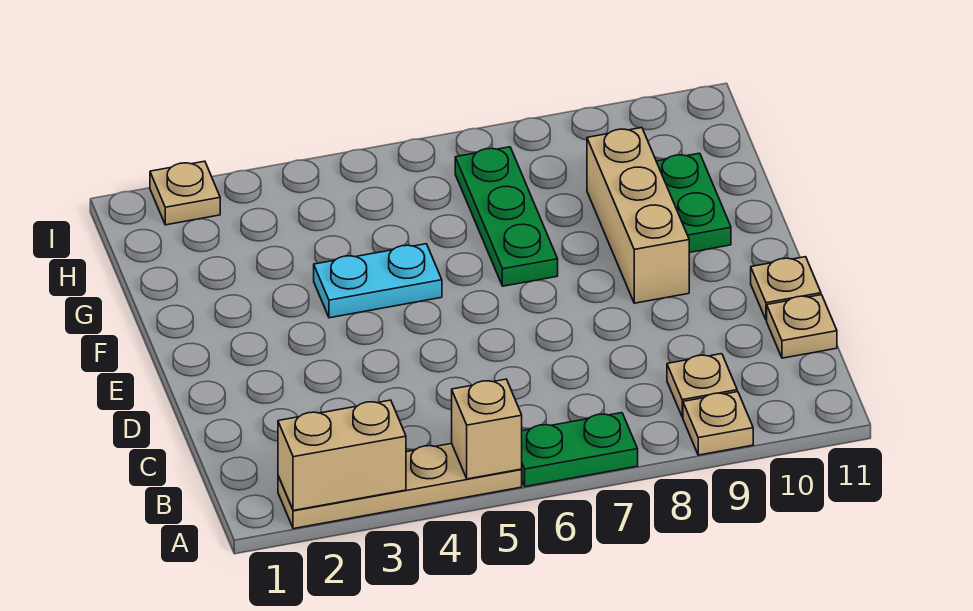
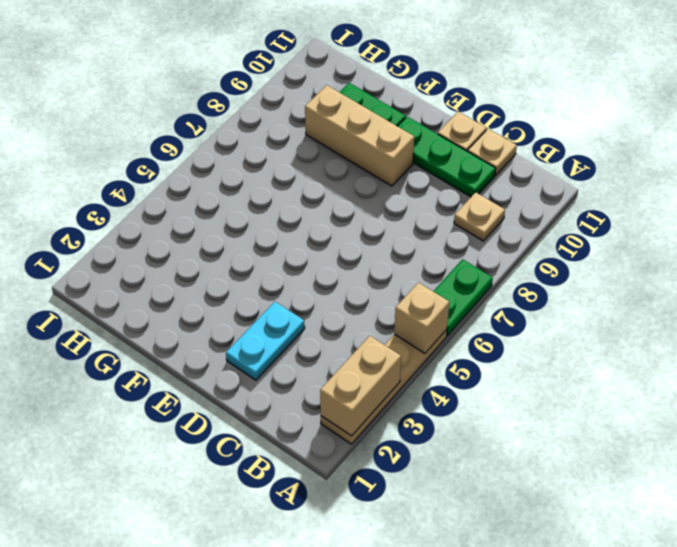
tan 1x1 plate [683,392,753,455] -> none
cyan 1x2 plate [314,244,442,318] -> cyan 1x2 plate moved to [226,302,305,380]
green 1x3 plate [455,147,558,286] -> green 1x3 plate moved to [398,117,496,197]
tan 1x1 plate [150,161,220,225] -> none

